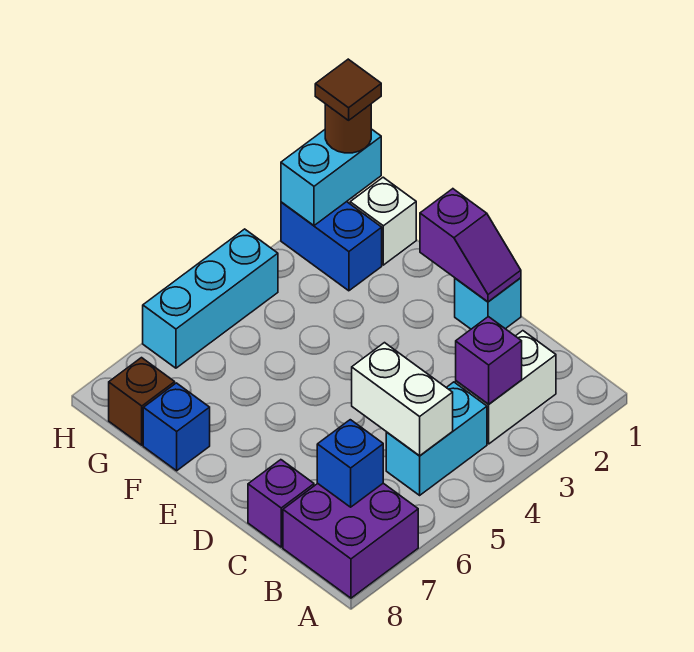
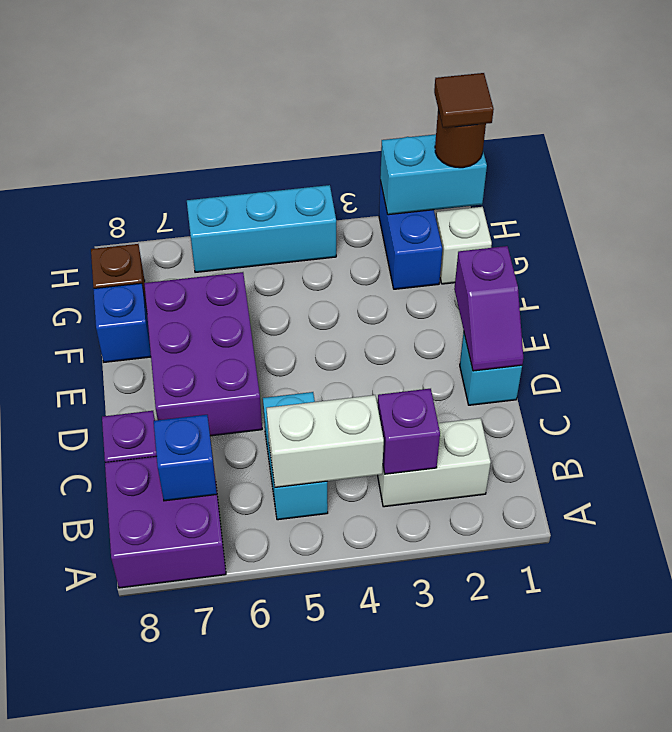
cyan 1x2 brick [386,382,487,495] -> cyan 1x2 brick turned to [263,392,328,520]
white 1x2 brick [352,343,453,456] -> white 1x2 brick turned to [267,395,384,487]
none -> purple 2x3 brick [144,272,262,436]

